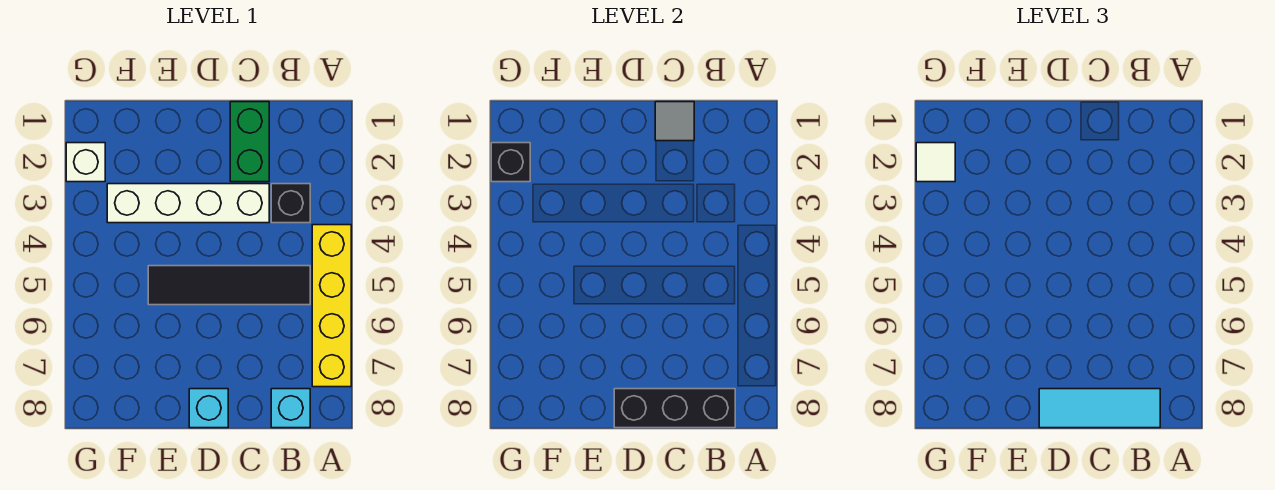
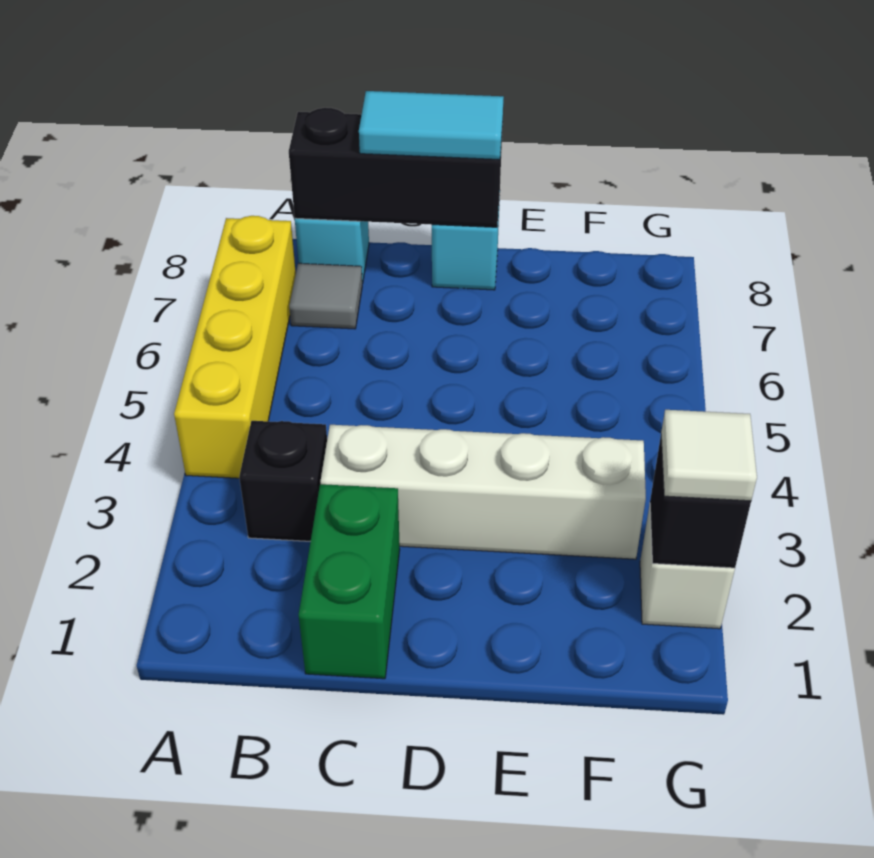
black 1x4 tile [148,266,310,305] -> none
cyan 1x3 tile [1039,389,1160,428] -> cyan 1x2 tile [359,91,504,160]
grey 1x1 tile [655,102,694,141] -> grey 1x1 tile moved to [289,263,362,329]

